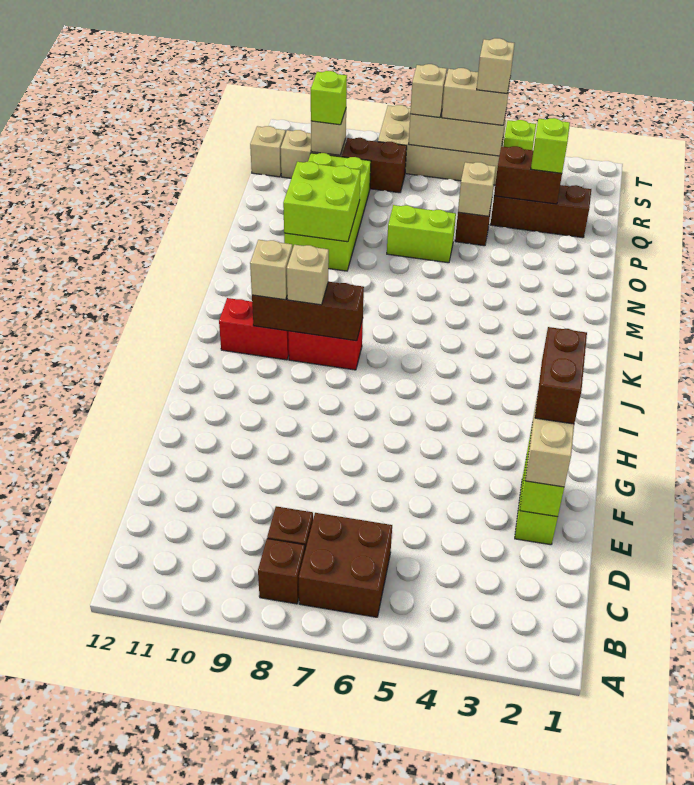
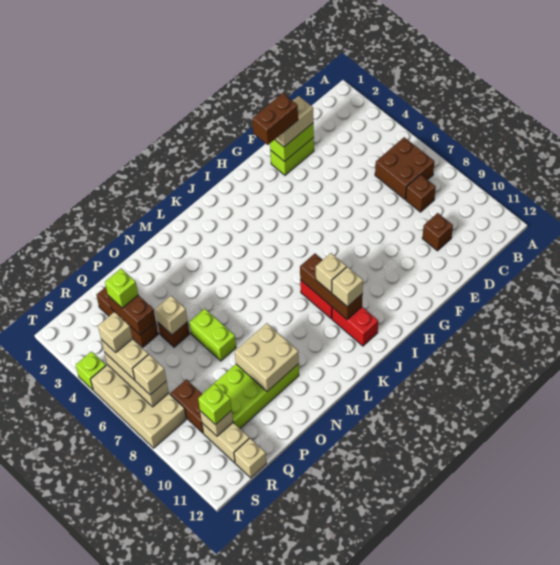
brown 1x1 brick [258,539,305,604] -> brown 1x1 brick moved to [422,213,453,251]
lime 2x2 brick [283,162,360,242] -> tan 2x2 brick [235,323,299,391]

